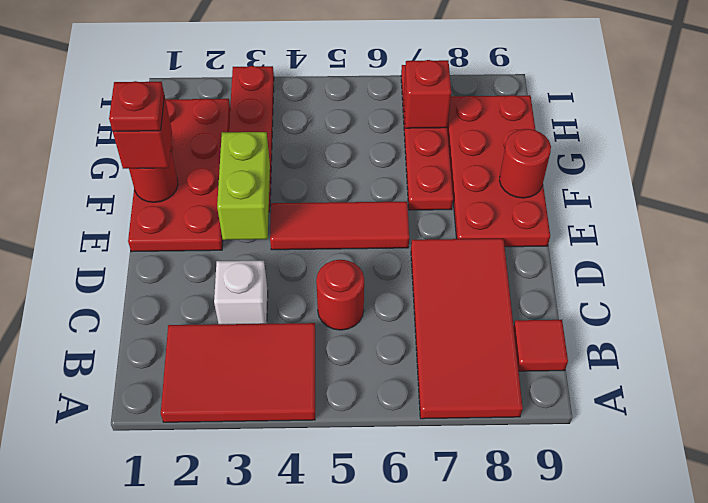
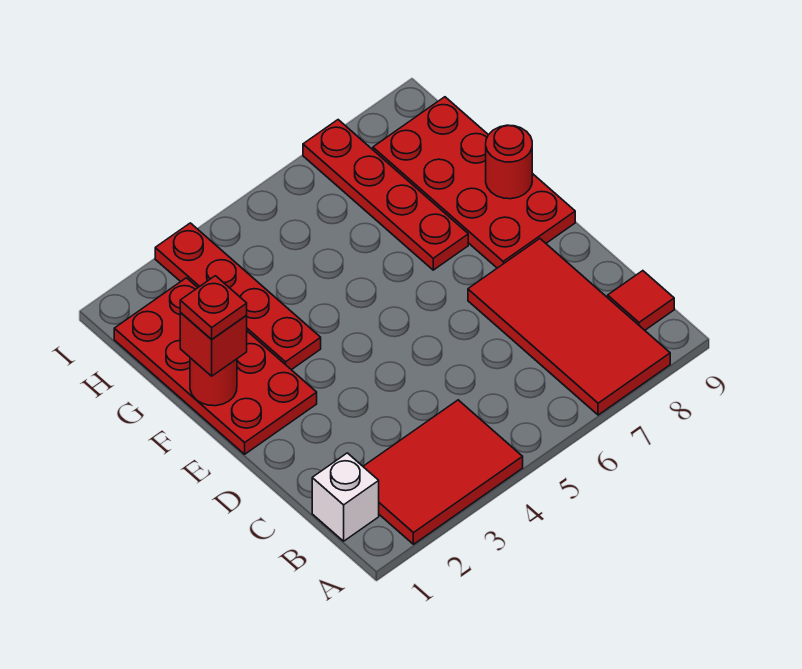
white 1x1 brick [214,261,268,324] -> white 1x1 brick moved to [312,453,379,541]
red 1x1 round brick [316,260,364,330] -> none
lime 1x2 brick [217,132,270,240] -> none
red 1x3 tile [270,202,409,250] -> none
red 1x1 brick [404,60,451,128] -> none

